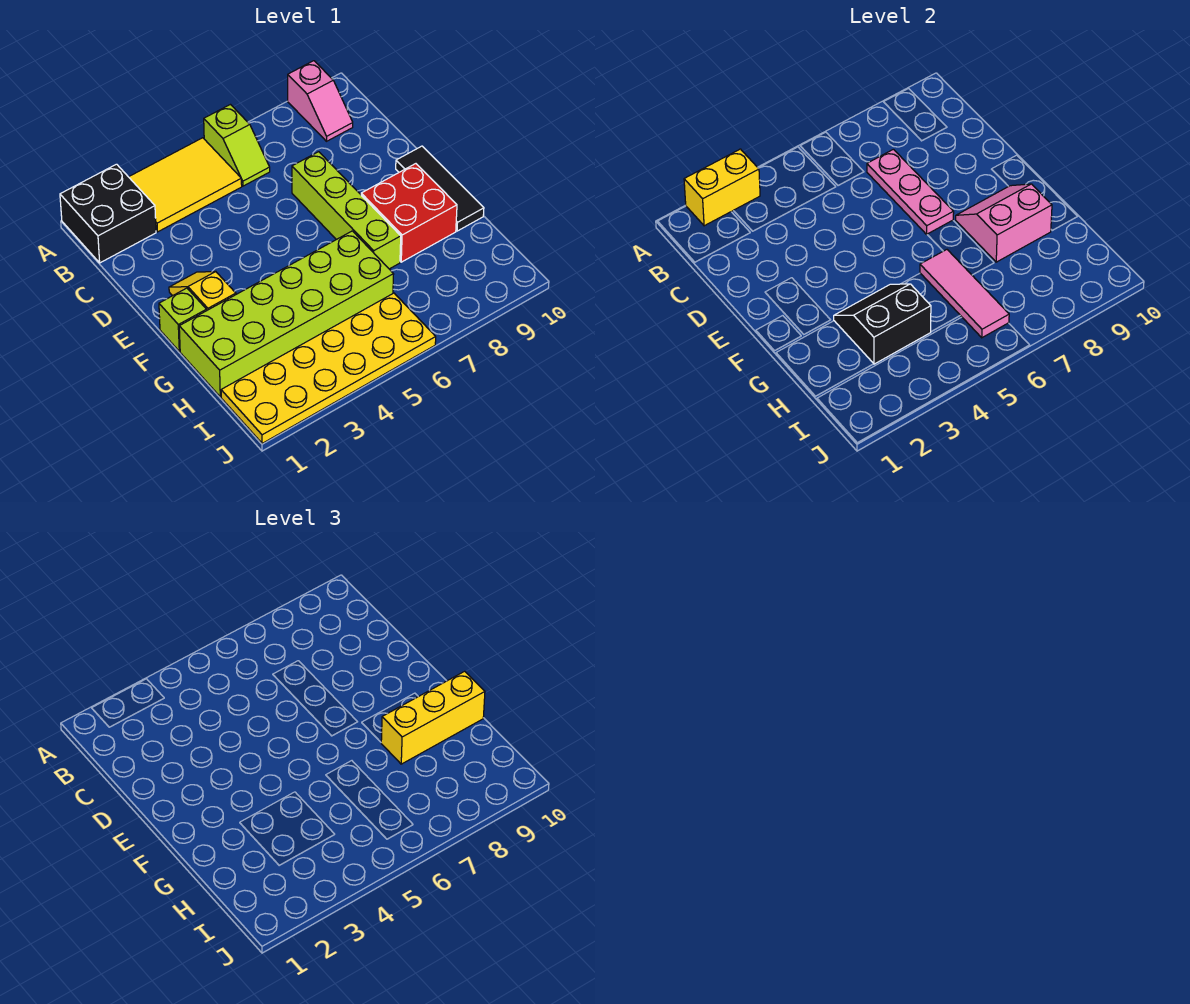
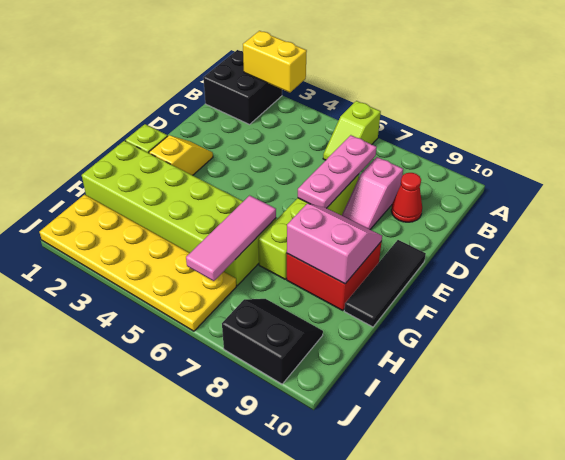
yellow 2x3 tile [129,138,242,232] -> none
pink 1x2 slope [288,61,353,141] -> pink 1x2 slope moved to [342,157,403,229]
none -> red 1x1 cone [391,173,422,222]
black 2x2 slope [834,284,931,364] -> black 2x2 slope moved to [222,299,323,384]
yellow 1x3 brick [381,671,485,764] -> none

